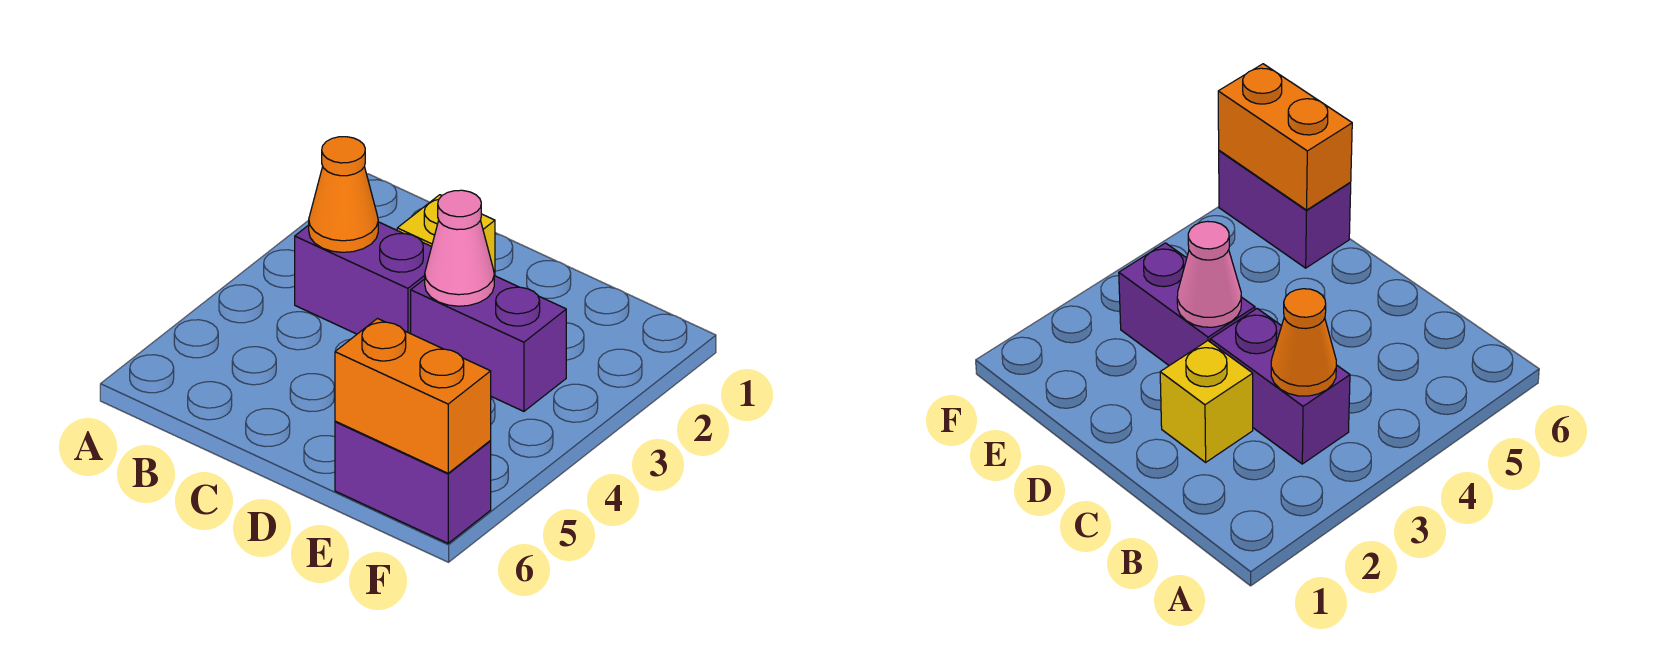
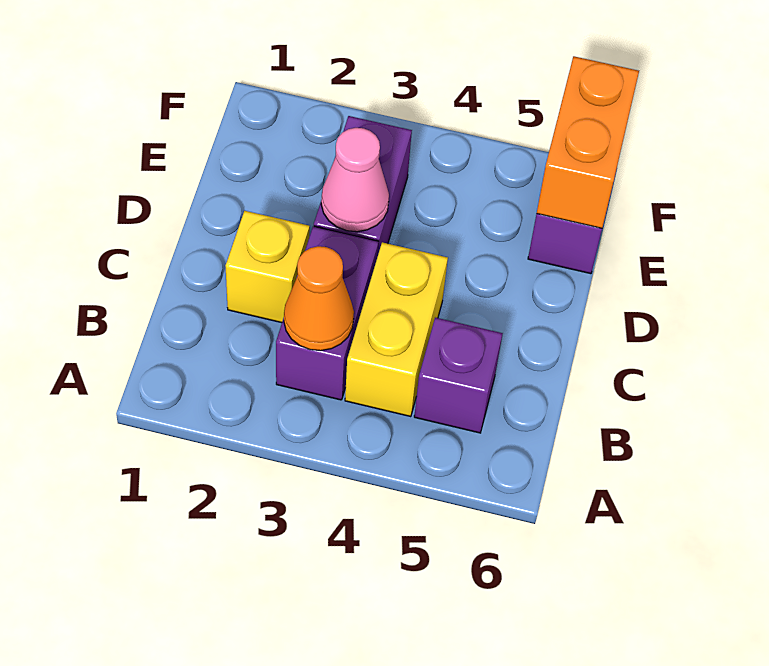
none -> yellow 1x2 brick [345,242,448,417]
none -> purple 1x1 brick [414,318,503,433]

